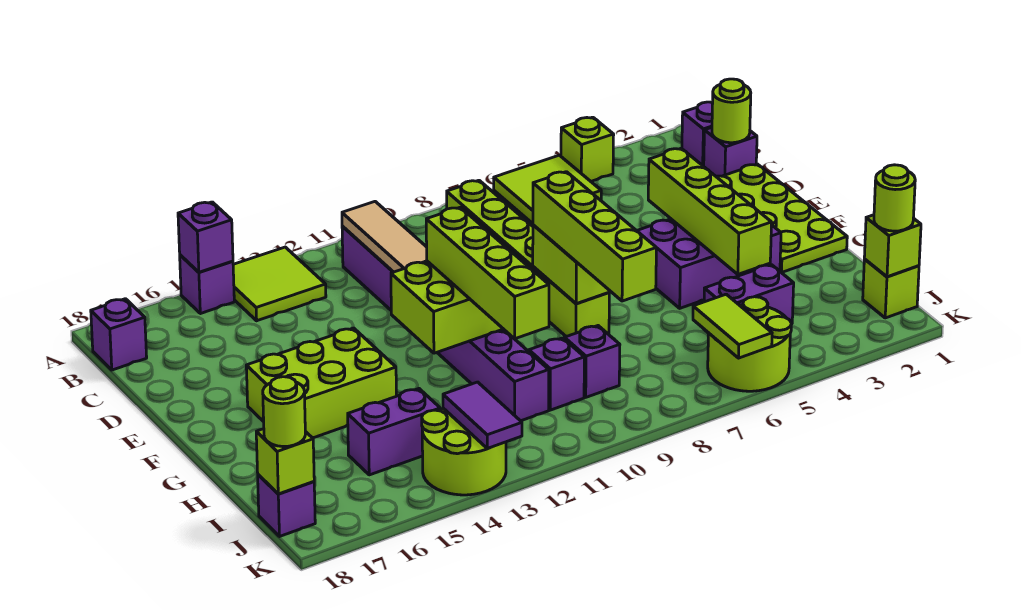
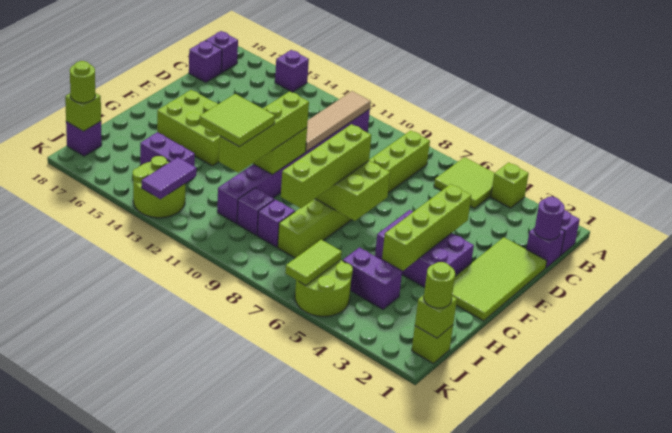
lime 2x2 tile [233,247,326,321] -> lime 2x2 tile moved to [199,94,275,147]
purple 1x1 brick [178,202,233,272] -> purple 1x1 brick moved to [189,41,222,82]
lime 1x6 brick [447,180,609,337] -> lime 1x8 brick [278,131,430,258]
lime 1x1 round brick [712,79,751,143] -> purple 1x1 round brick [534,197,565,240]
lime 2x4 plate [716,164,847,273] -> lime 2x4 tile [452,237,547,321]

